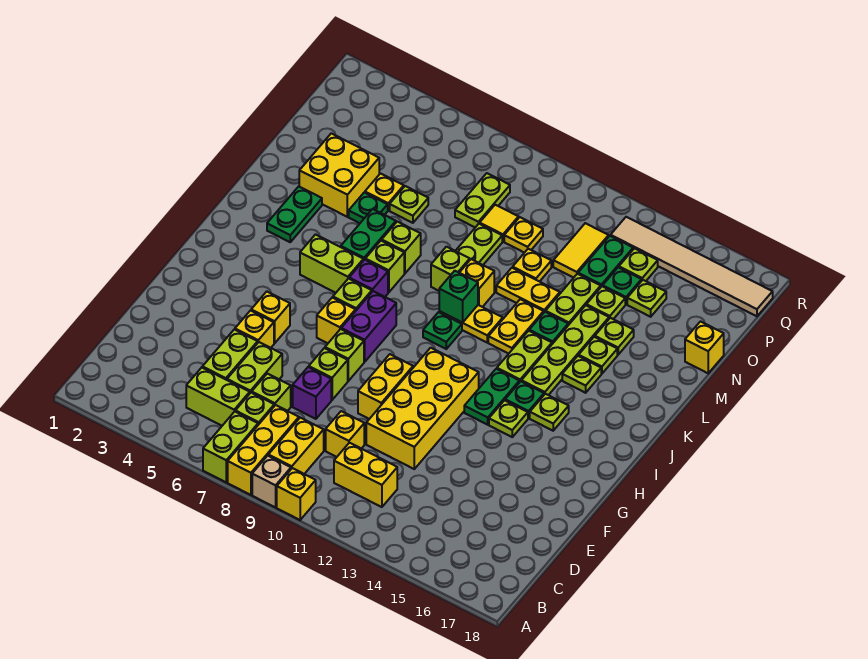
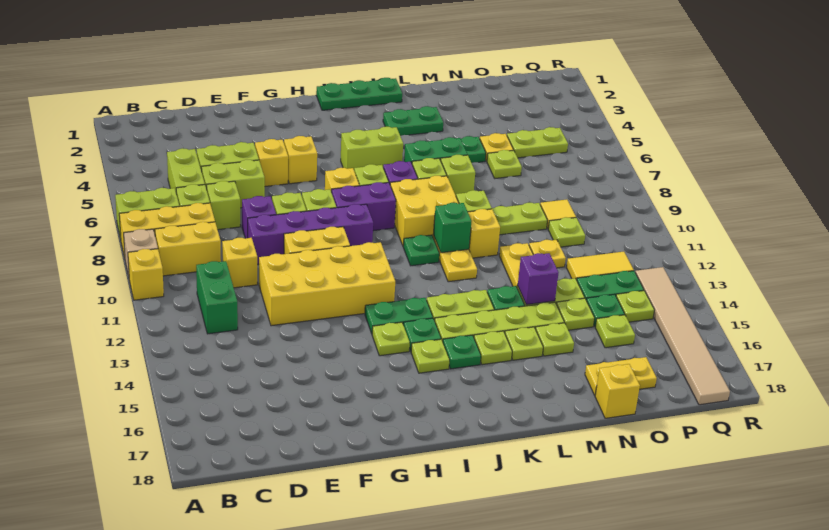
yellow 1x2 brick [334,443,397,507] -> green 1x2 brick [196,261,238,334]
none -> purple 1x4 brick [248,204,373,264]
none -> green 1x3 plate [316,78,402,110]
lime 1x2 brick [300,235,363,293] -> lime 1x2 brick turned to [341,127,403,169]
none -> green 1x1 plate [443,335,481,369]
yellow 1x2 plate [488,299,544,354] -> yellow 1x2 plate moved to [585,357,657,395]
yellow 2x2 brick [299,133,379,217] -> yellow 2x2 brick moved to [390,176,459,245]
none -> purple 1x1 brick [518,253,559,305]
lime 1x2 plate [455,173,510,227] -> lime 1x2 plate moved to [507,127,568,158]
yellow 1x1 plate [504,217,543,253] -> lime 1x1 plate [548,217,585,247]

